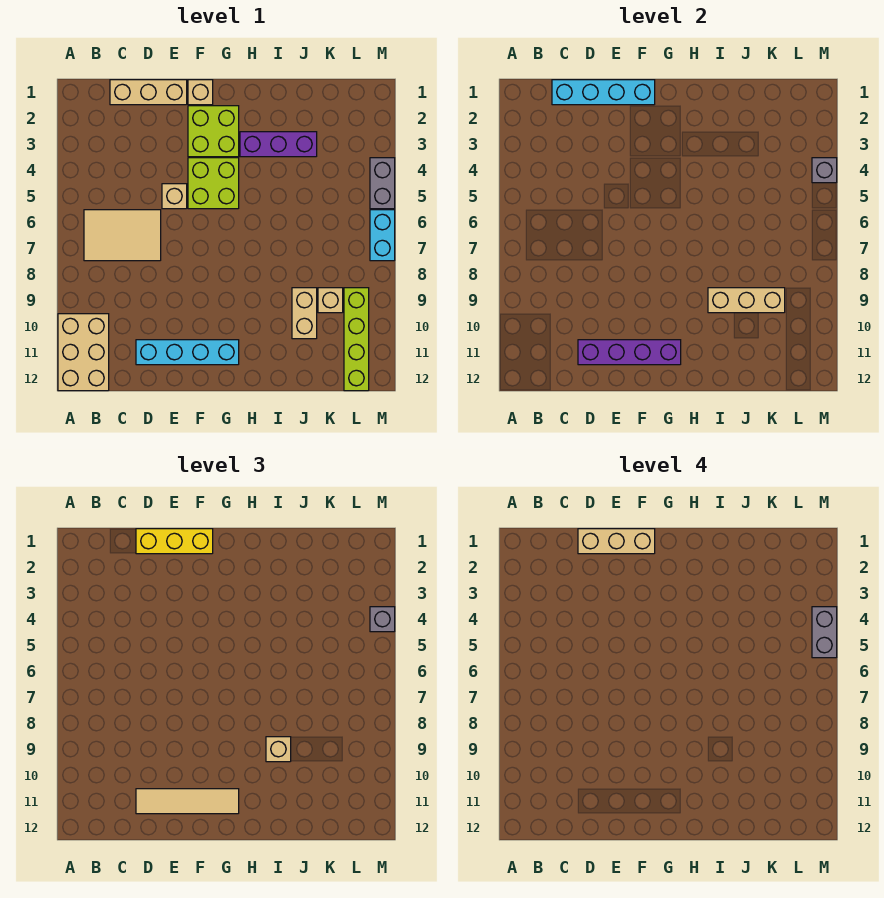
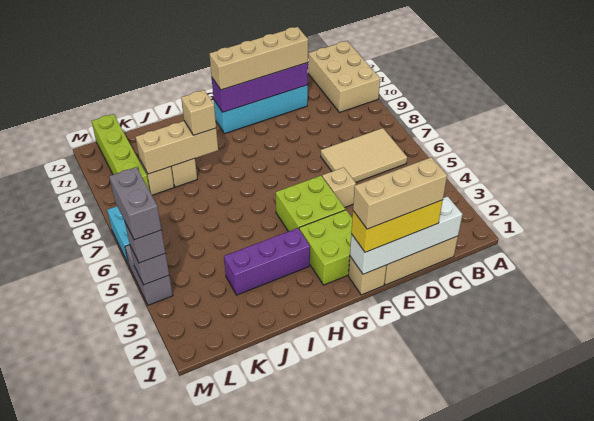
cyan 1x4 brick [552,80,655,105] -> white 1x4 brick [350,196,462,274]
tan 1x4 tile [136,789,239,814] -> tan 1x4 brick [209,27,308,90]

